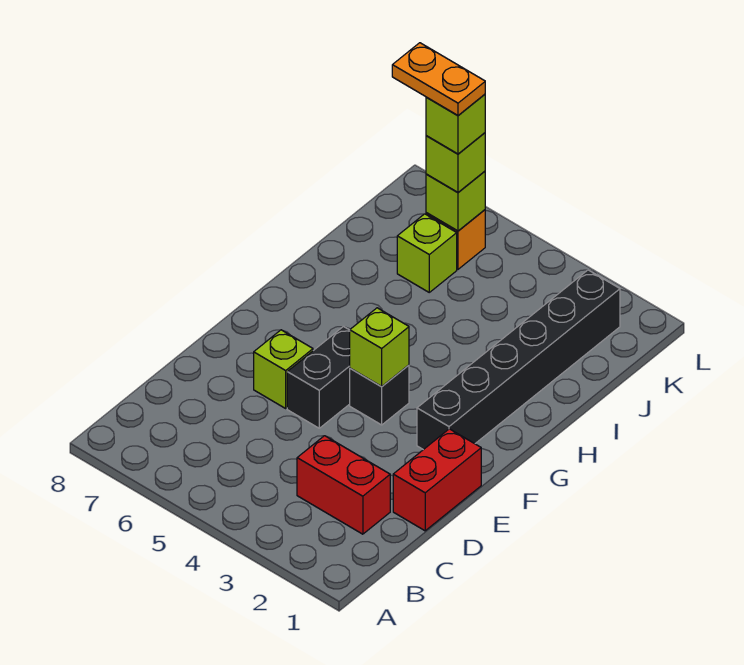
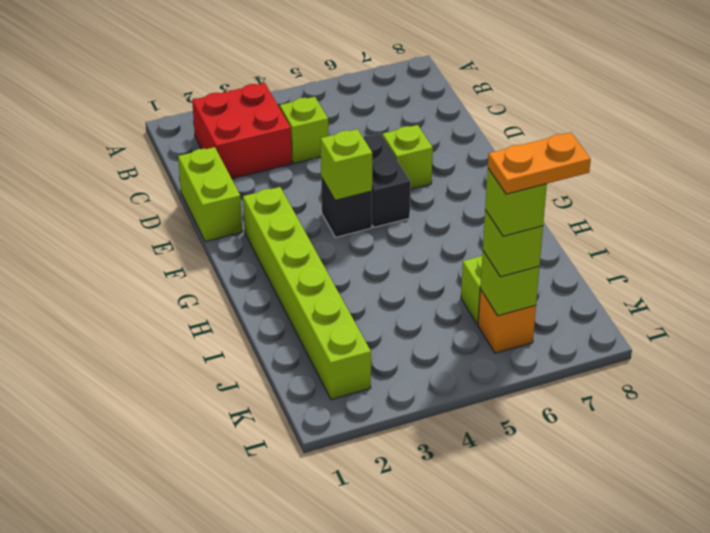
red 1x2 brick [297,436,390,534] -> red 2x2 brick [192,83,292,179]
none -> lime 1x1 brick [280,97,328,163]
red 1x2 brick [393,429,481,531] -> lime 1x2 brick [178,147,242,242]
black 1x6 brick [417,270,620,450] -> lime 1x6 brick [243,187,371,400]

